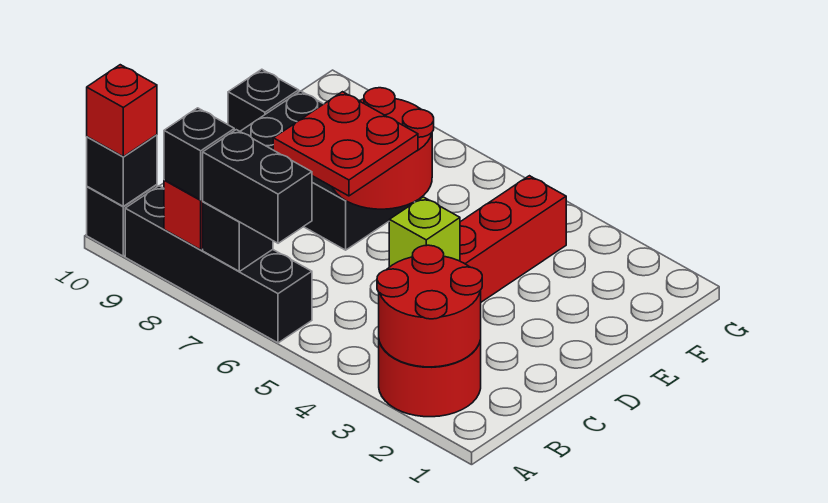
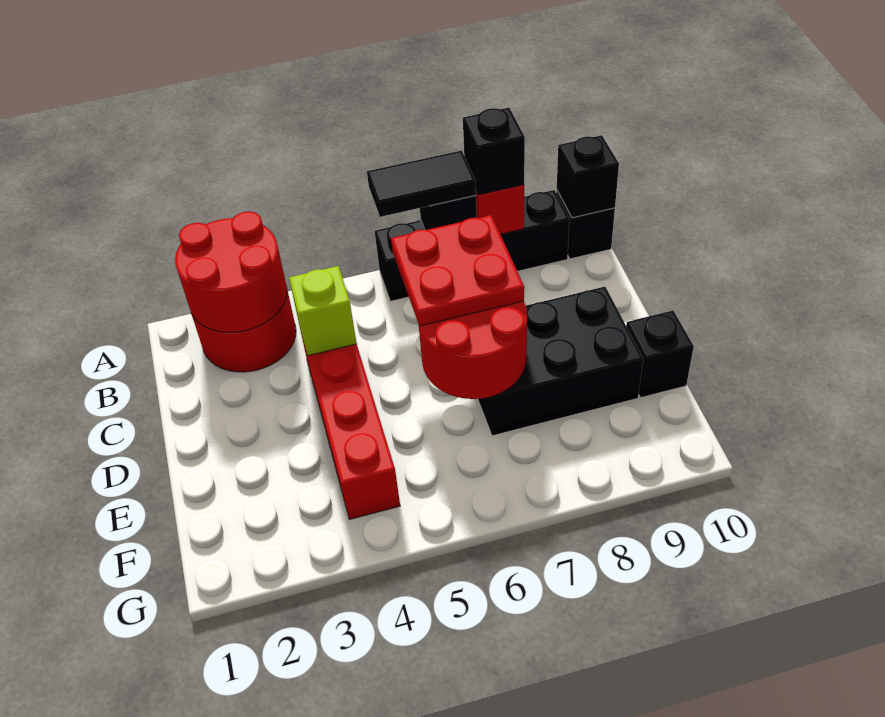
black 1x2 brick [203,130,312,243] -> black 1x2 tile [367,151,476,217]
red 1x1 brick [87,65,157,157] -> none

